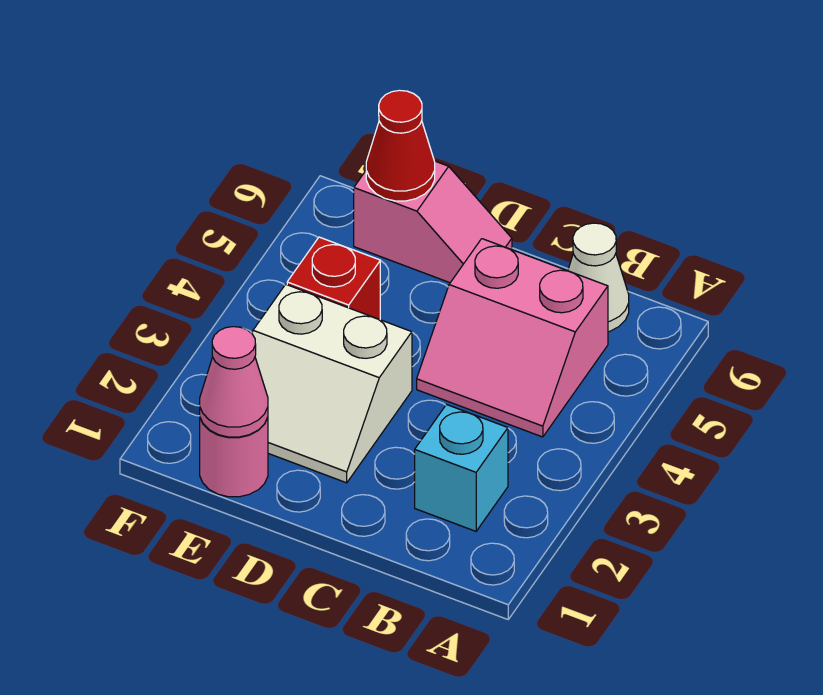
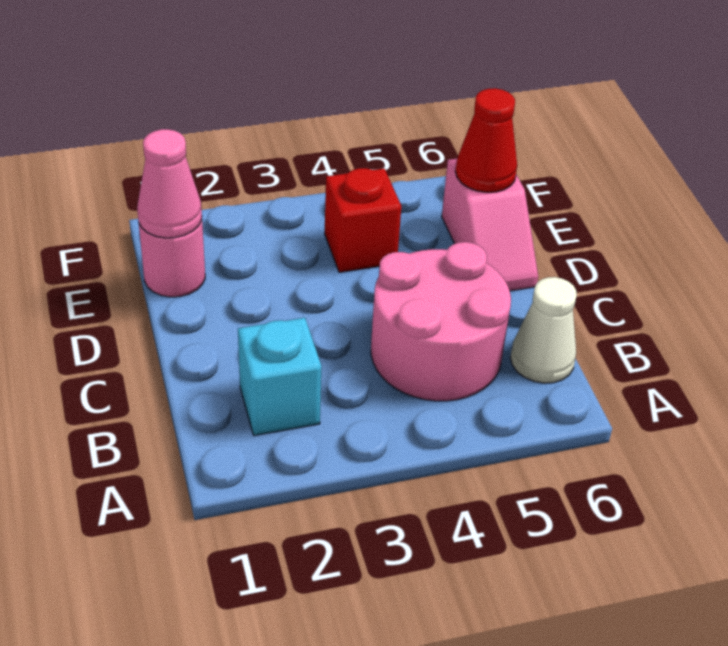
pink 2x2 slope [417,239,608,437] -> pink 2x2 round brick [371,242,511,401]
white 2x2 slope [252,284,412,483] -> none

